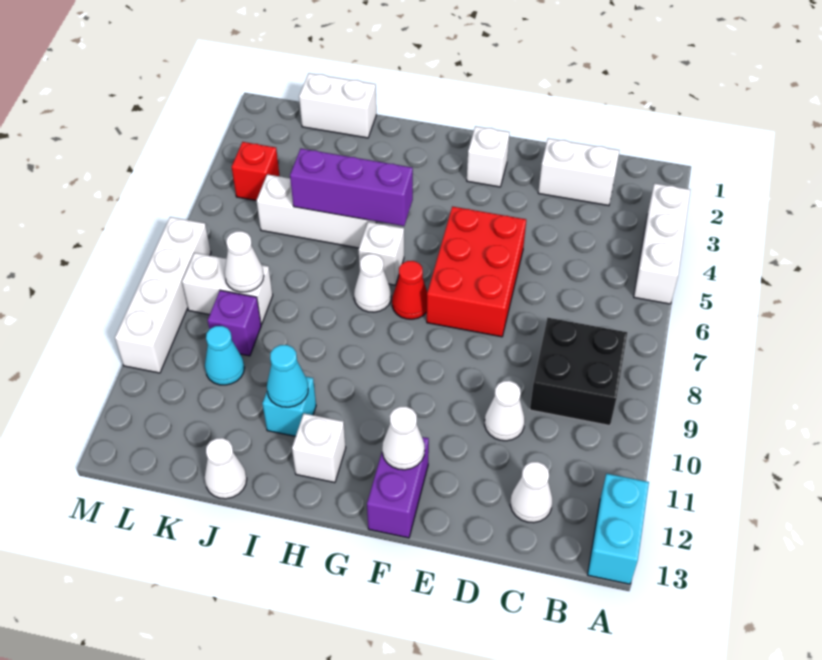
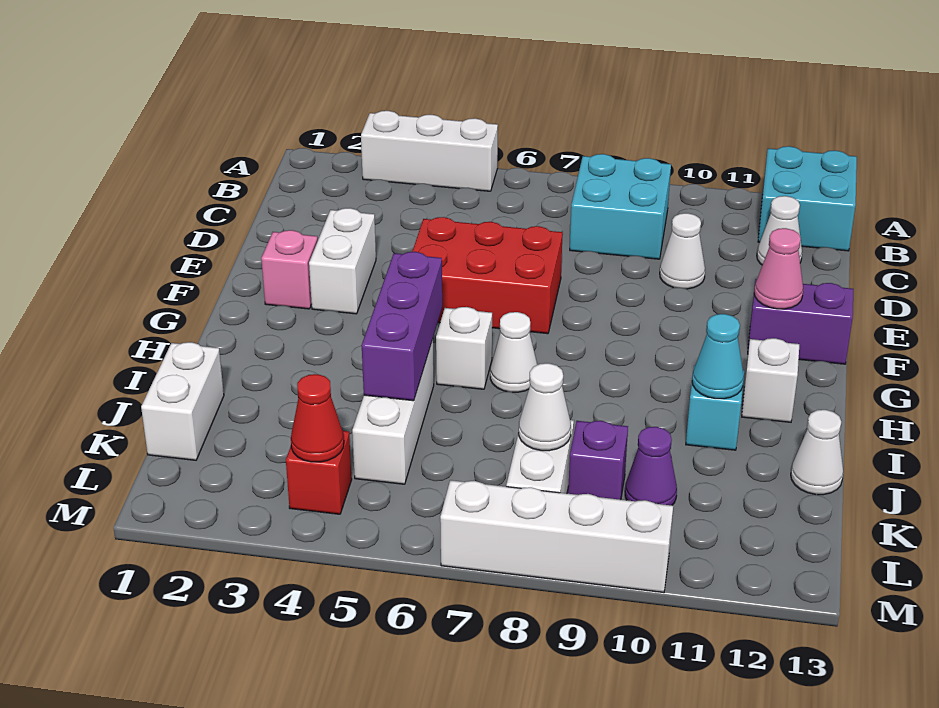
cyan 1x2 brick [588,474,649,584] -> cyan 2x2 brick [758,146,857,251]
black 2x2 brick [530,318,627,426] -> cyan 2x2 brick [570,154,671,259]
white 1x2 brick [538,138,619,206] -> white 1x2 brick moved to [309,208,376,314]
white 1x1 brick [467,126,509,187] -> pink 1x1 brick [261,230,318,309]
white 1x1 cone [382,406,425,470] -> pink 1x1 cone [754,228,803,309]
red 1x1 cone [392,261,427,319] -> red 1x1 cone moved to [291,374,344,462]
cyan 1x1 cone [205,326,244,385] -> purple 1x1 cone [625,427,677,505]

